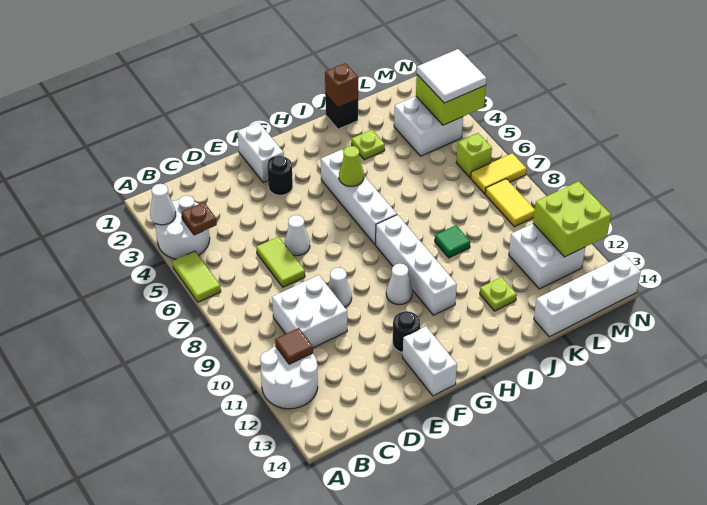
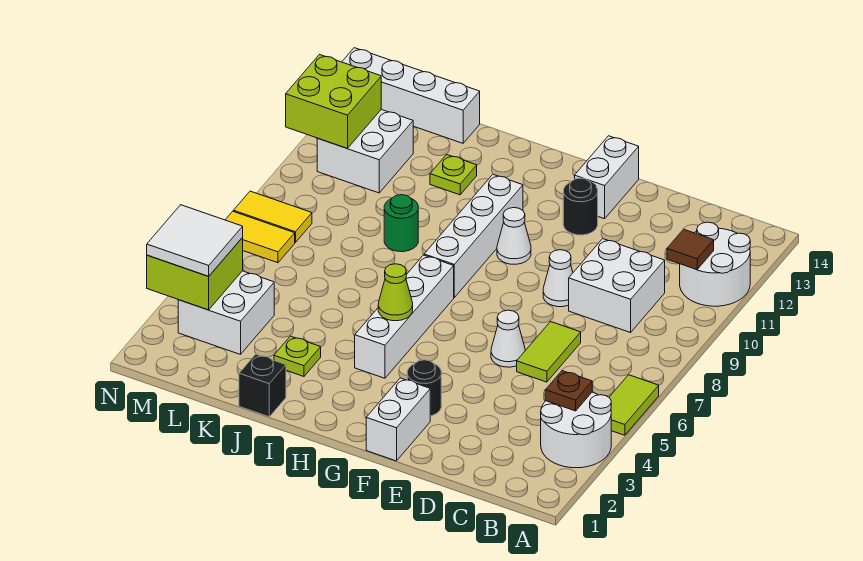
white 1x1 cone [150,184,176,225] -> none
brown 1x1 brick [325,63,358,108] -> none
green 1x1 tile [435,225,470,258] -> green 1x1 round brick [384,195,418,252]
lime 1x1 brick [456,133,492,178] -> none
yellow 1x2 tile [485,179,535,227] -> yellow 1x2 tile turned to [233,191,312,243]

